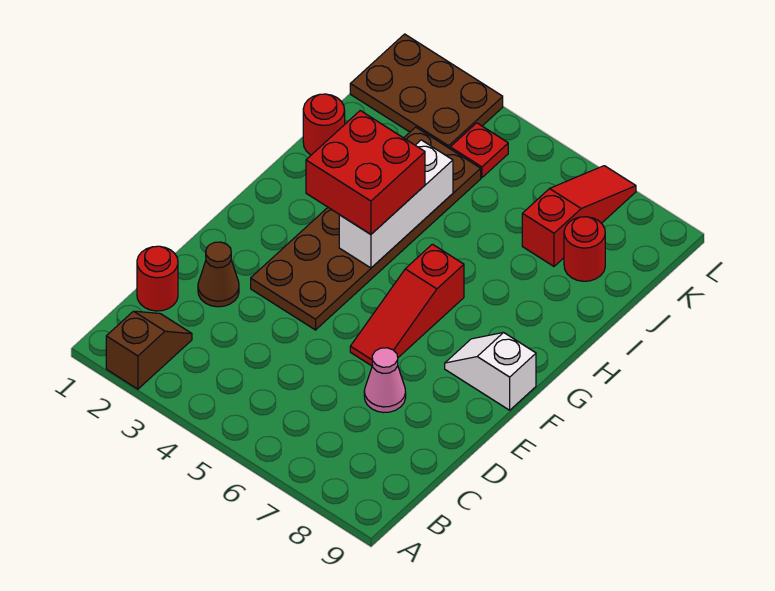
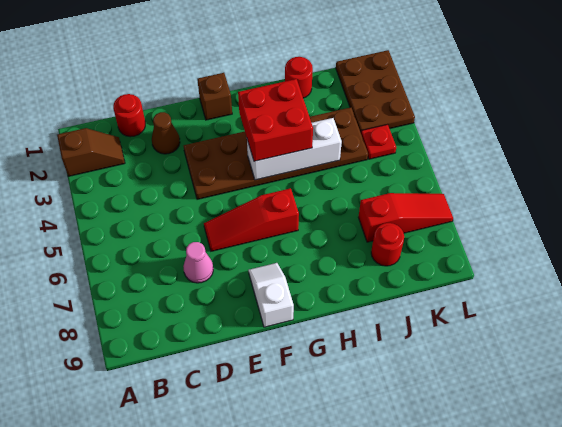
none -> brown 1x1 brick [197,73,232,120]

